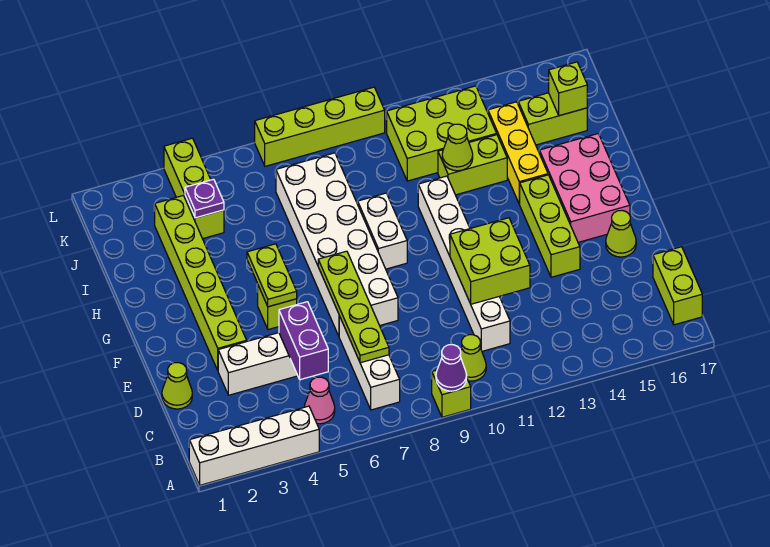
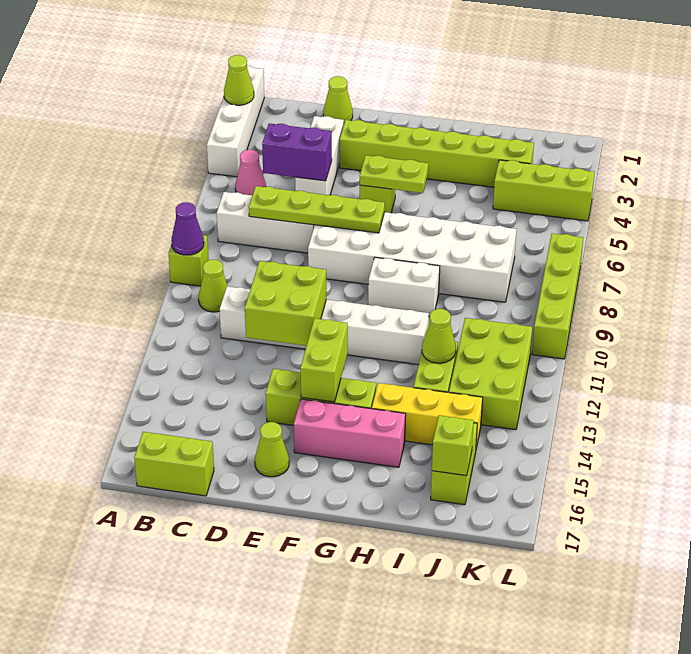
none -> lime 1x1 cone [224,55,254,105]
none -> lime 1x2 brick [300,318,348,402]
pink 2x3 brick [539,134,630,242] -> pink 1x3 brick [294,399,406,467]
purple 1x1 plate [185,179,224,218] -> none

